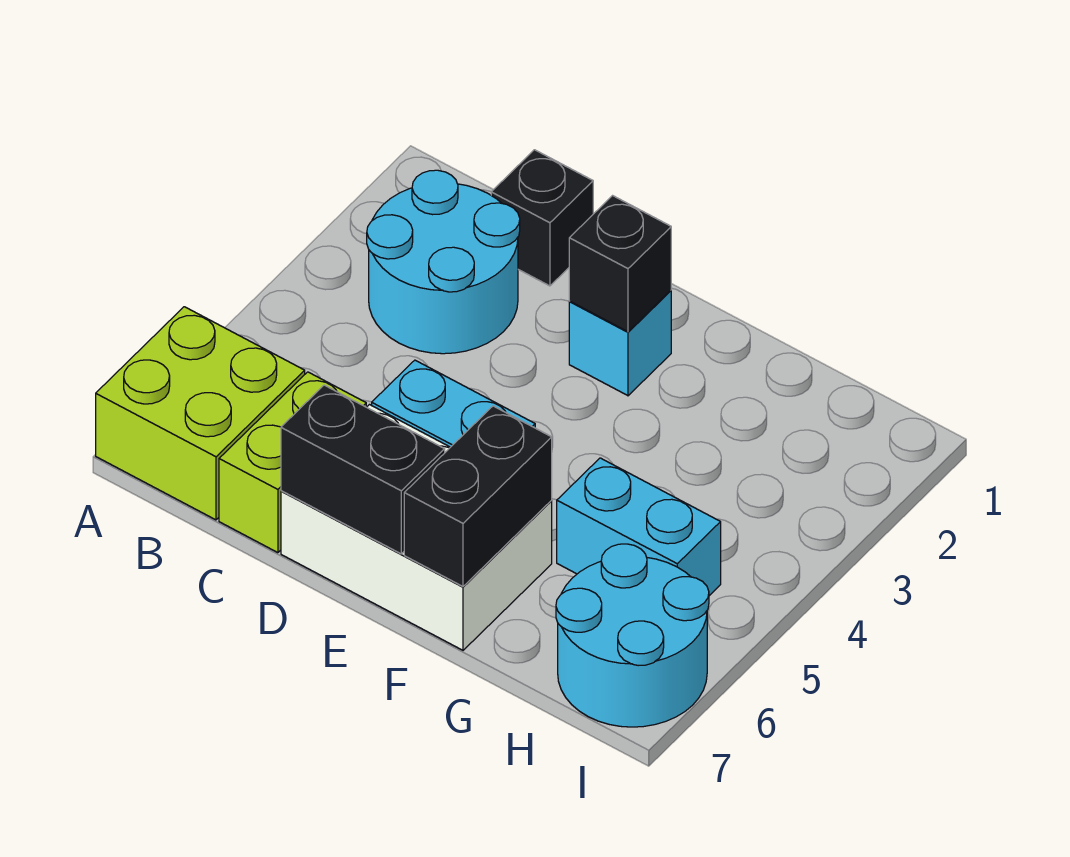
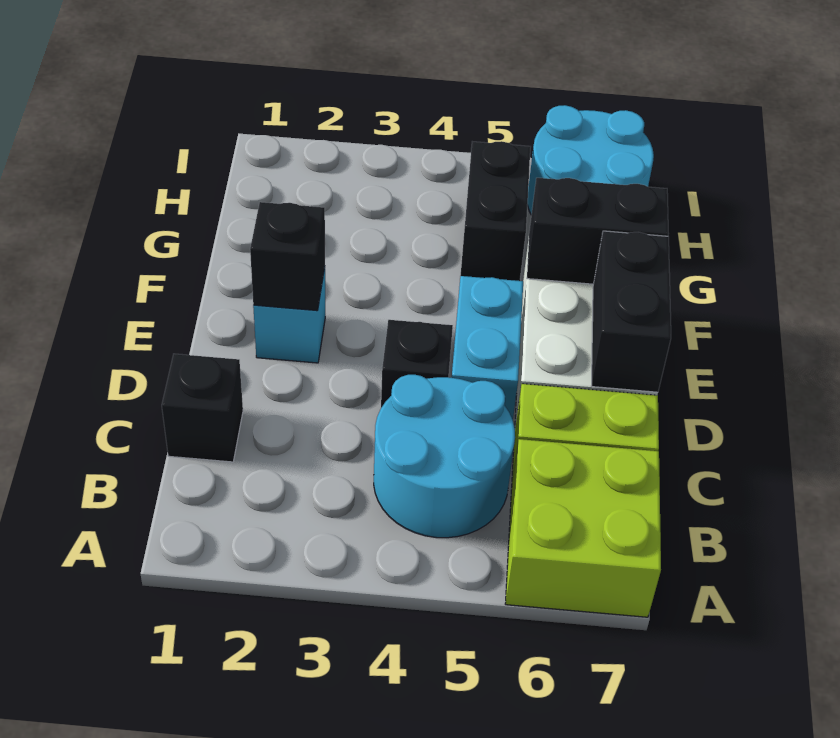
cyan 2x2 round brick [367,170,520,354] -> cyan 2x2 round brick moved to [374,375,515,538]
none -> black 1x1 brick [381,320,453,408]
cyan 1x2 brick [557,458,721,596] -> black 1x2 brick [461,141,530,281]

